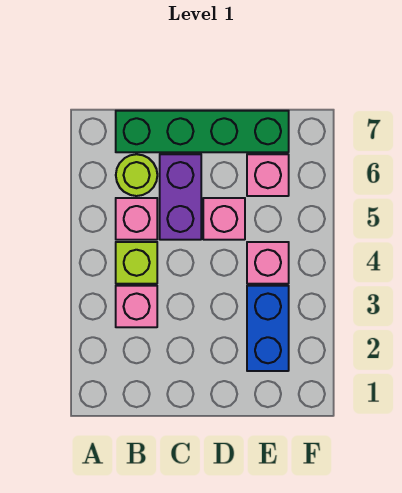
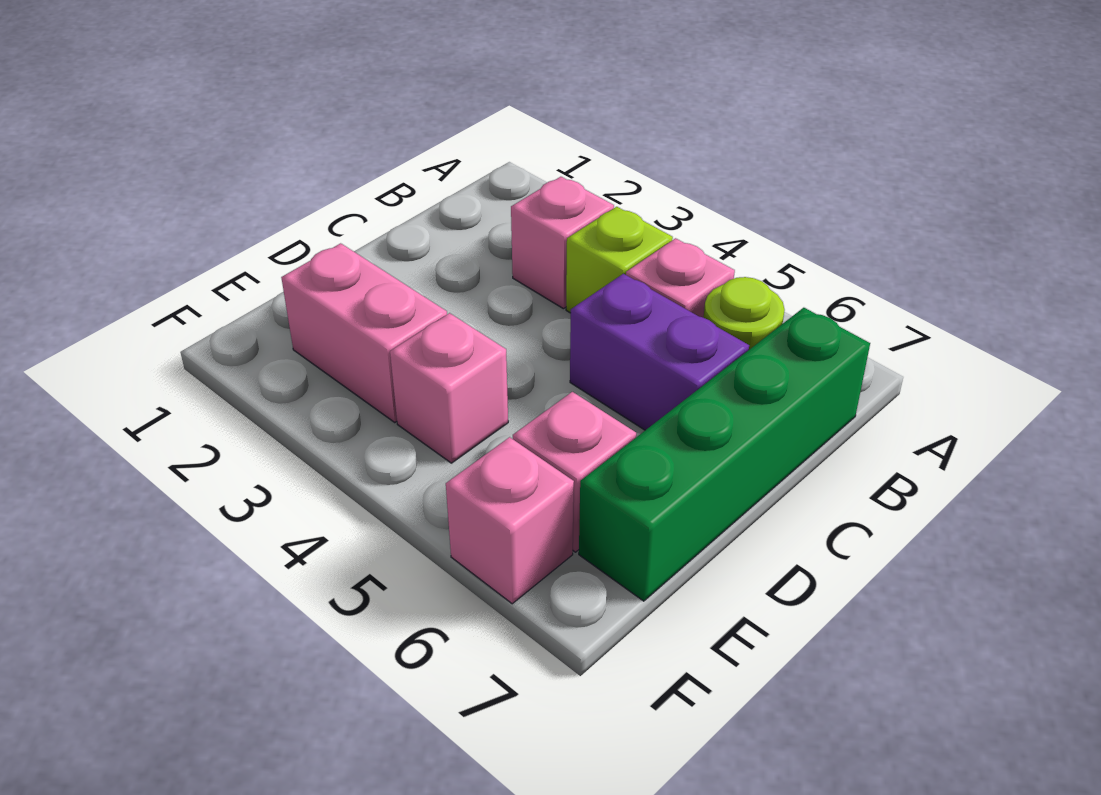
pink 1x1 brick [203,198,245,240] -> pink 1x1 brick moved to [446,437,574,604]
blue 1x2 brick [247,286,289,371] -> pink 1x2 brick [281,243,447,422]

